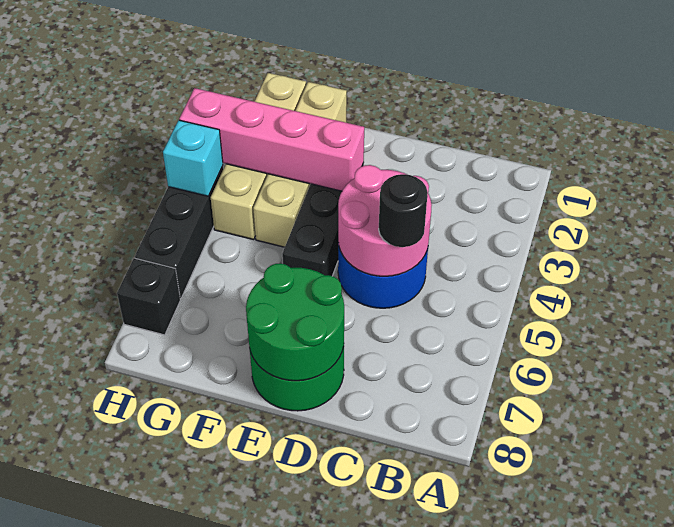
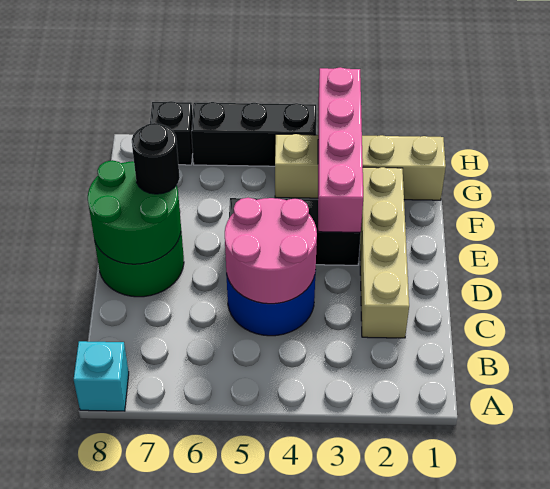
black 1x1 round brick [379,174,428,247] -> black 1x1 round brick moved to [132,123,180,194]
tan 1x4 brick [253,82,347,247] -> tan 1x4 brick turned to [360,167,409,338]
cyan 1x1 brick [163,120,223,196] -> cyan 1x1 brick moved to [74,341,129,411]

